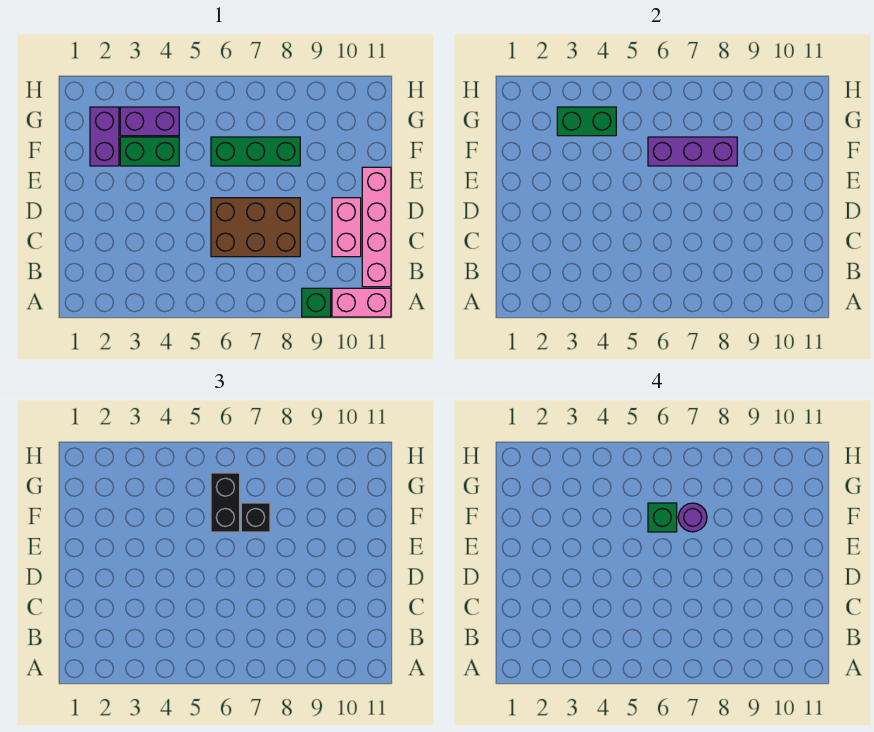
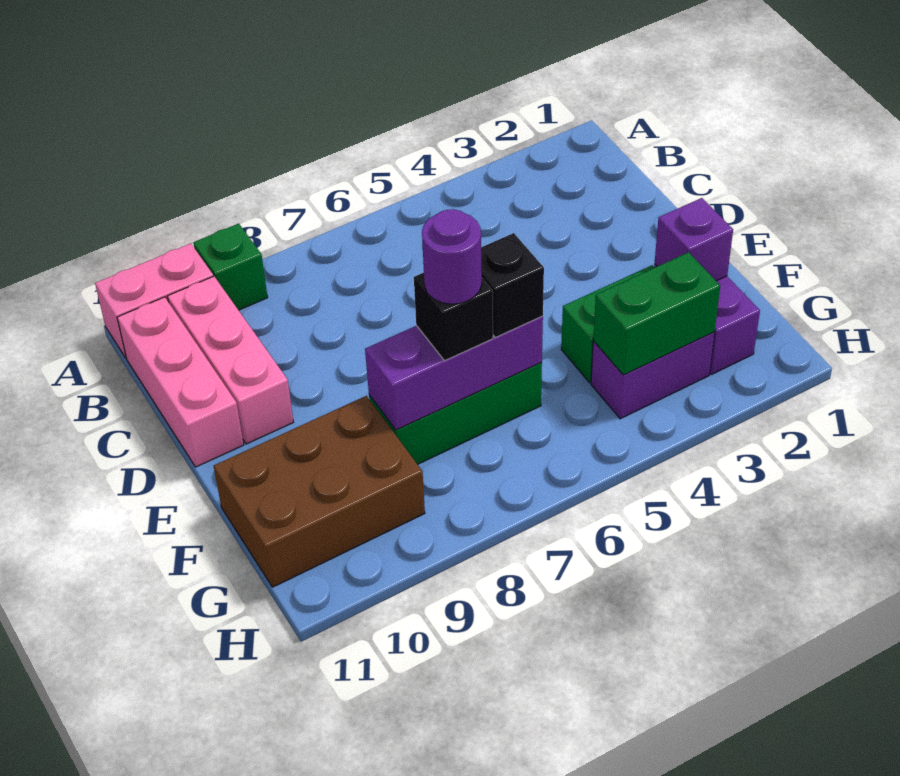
pink 1x4 brick [362,167,391,287] -> pink 1x3 brick [117,297,244,467]
brown 2x3 brick [211,198,300,257] -> brown 2x3 brick moved to [214,396,425,587]
pink 1x2 brick [332,198,361,257] -> pink 1x3 brick [167,276,293,444]
none -> purple 1x1 brick [655,198,733,281]
black 1x2 brick [211,473,240,532] -> black 1x1 brick [481,233,544,337]
green 1x1 brick [648,503,677,532] -> none

